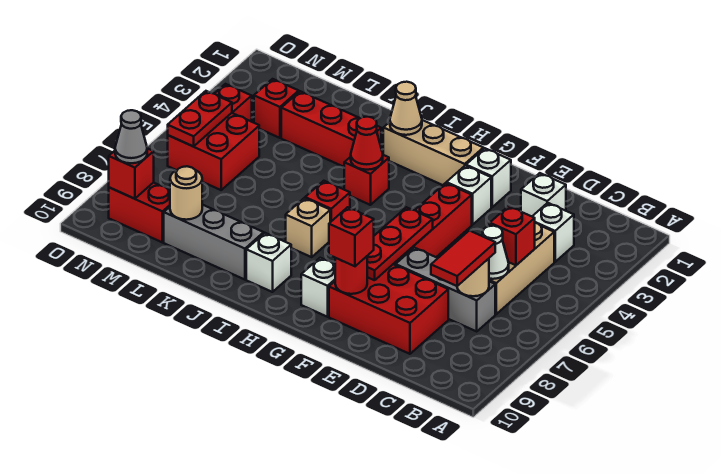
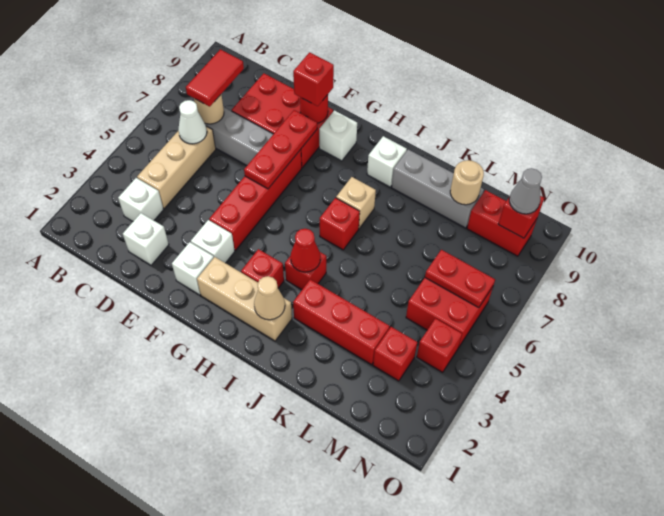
red 1x1 brick [490,206,535,265] -> red 1x1 brick moved to [241,249,284,288]
red 1x2 plate [168,91,232,146] -> red 1x2 plate turned to [425,250,495,308]

